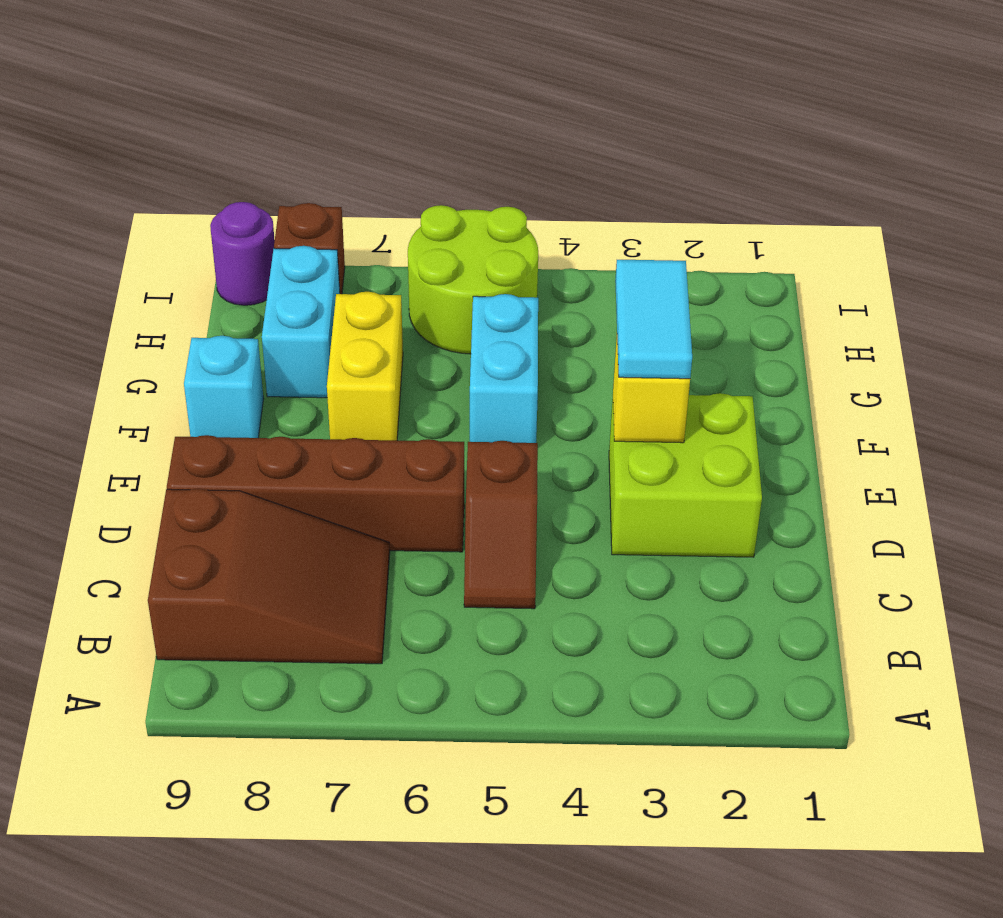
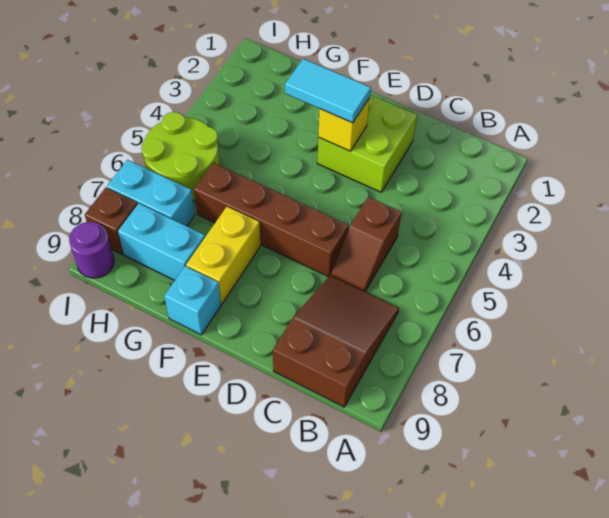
brown 1x2 slope [464,441,538,609] -> brown 1x2 slope turned to [331,197,402,291]
brown 1x4 brick [167,435,464,552] -> brown 1x4 brick turned to [194,163,348,277]
cyan 1x2 brick [470,294,538,443] -> cyan 1x2 brick moved to [107,160,195,226]
yellow 1x2 brick [327,292,403,440] -> yellow 1x2 brick turned to [186,207,260,304]

